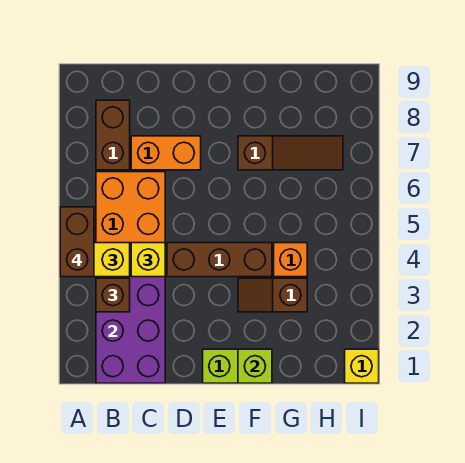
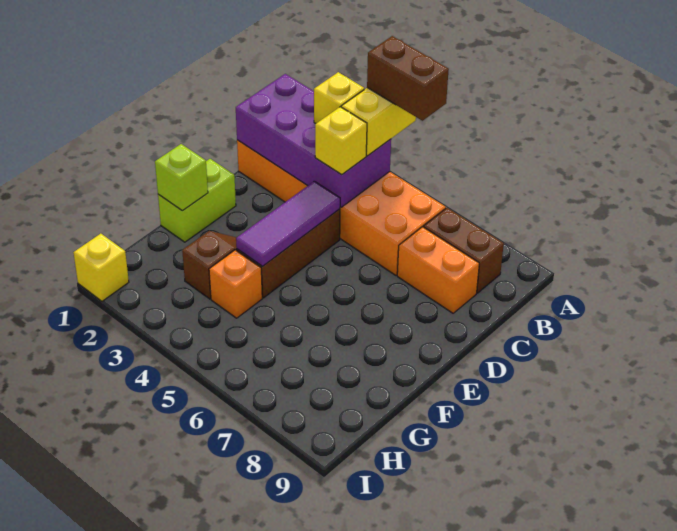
brown 1x1 brick [96,278,130,312] -> yellow 1x1 brick [314,72,364,123]
orange 1x2 brick [131,136,201,170] -> orange 1x2 brick turned to [397,227,479,313]
none -> purple 1x3 tile [236,181,340,266]
brown 1x3 slope [238,136,343,170] -> none

